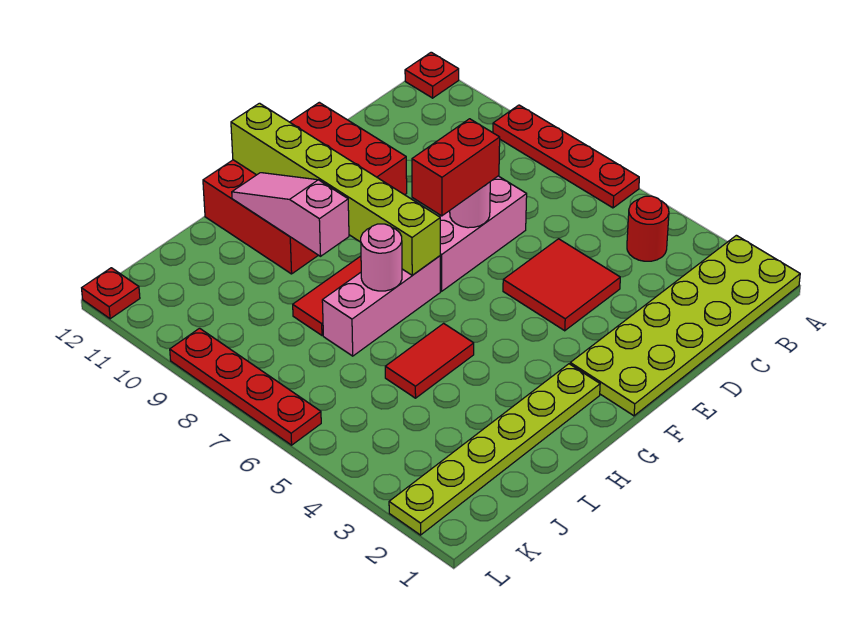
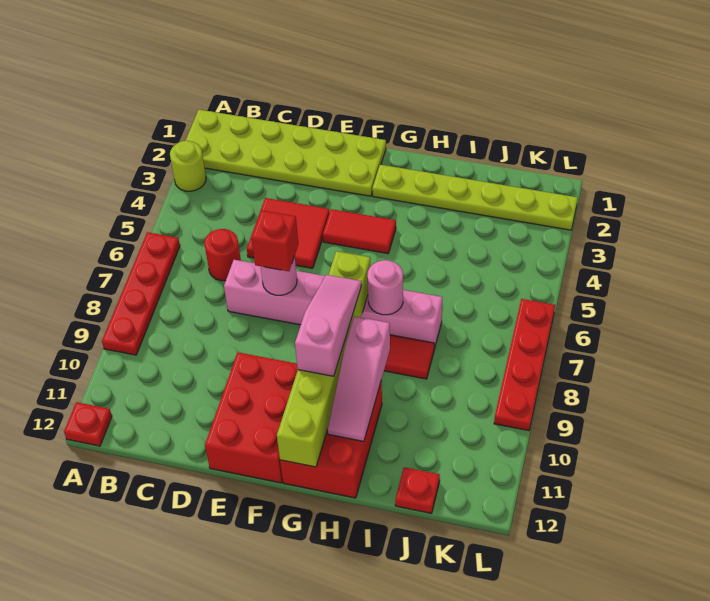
none -> lime 1x1 round brick [170,141,206,191]
red 1x1 round brick [627,196,669,261] -> red 1x1 round brick moved to [204,229,241,281]
red 1x2 brick [412,119,500,216] -> red 1x1 brick [251,210,298,271]
none -> pink 1x3 slope [295,275,361,376]
red 1x2 tile [385,323,474,398] -> red 1x2 tile moved to [323,209,396,254]
red 1x1 plate [82,268,140,319] -> red 1x1 plate moved to [395,467,440,513]

